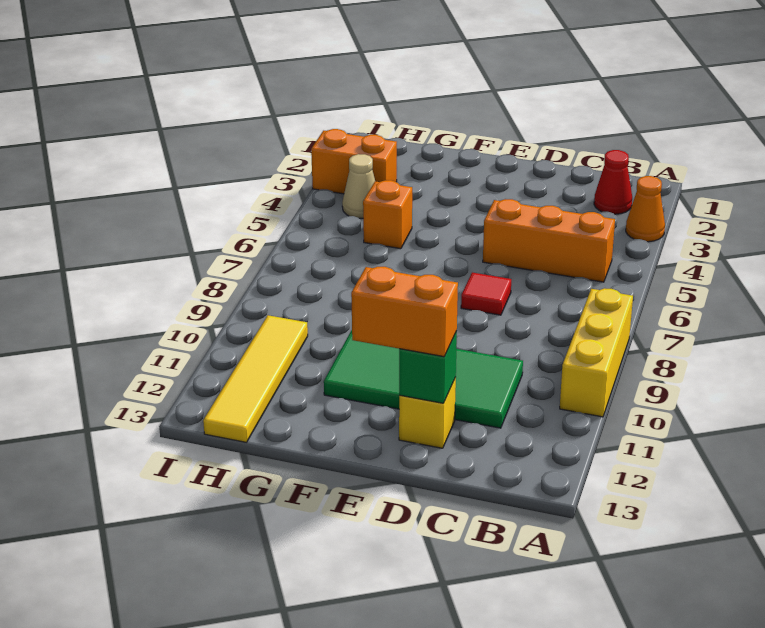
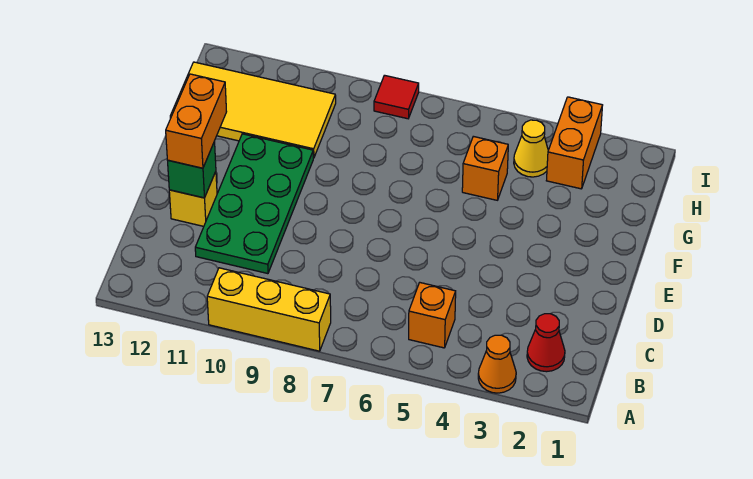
orange 1x3 brick [483,199,615,282] -> orange 1x1 brick [409,283,456,348]
green 2x4 tile [324,330,523,428] -> green 2x4 plate [195,134,313,274]
red 1x1 tile [461,273,511,315] -> red 1x1 tile moved to [374,75,419,119]
tan 1x1 cone [342,154,375,218] -> yellow 1x1 cone [514,120,548,177]
yellow 1x4 tile [203,315,308,442] -> yellow 2x4 tile [170,62,336,158]

